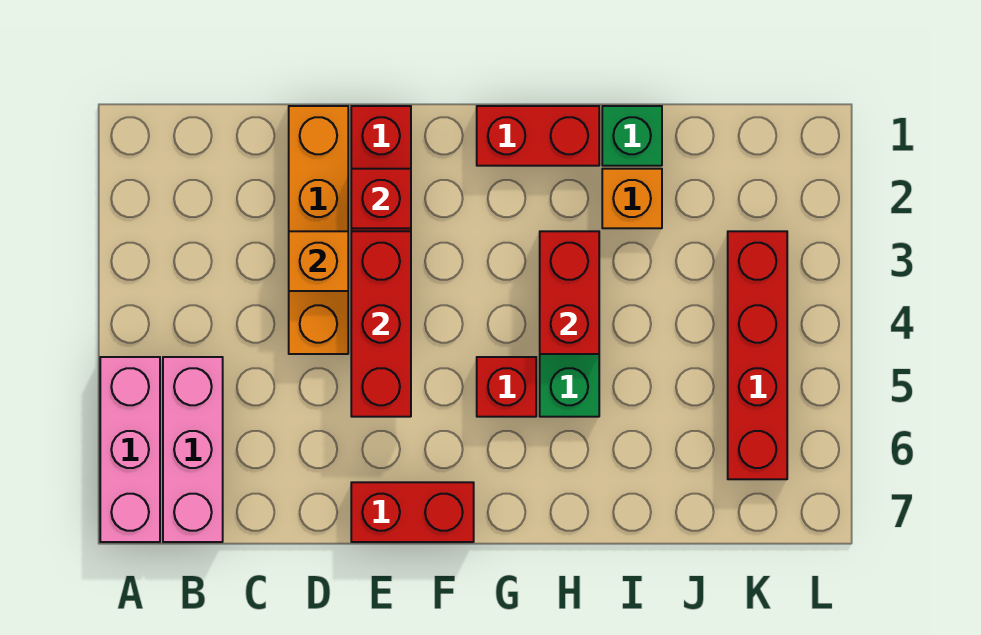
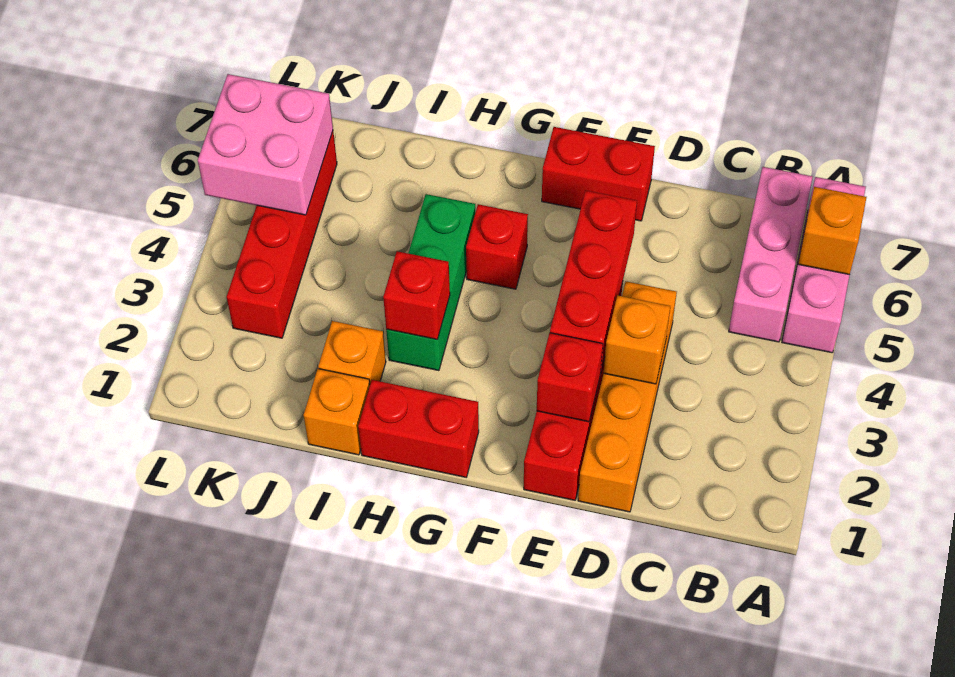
none -> orange 1x1 brick [798,187,867,275]
red 1x2 brick [540,231,599,354] -> red 1x1 brick [383,251,450,340]
green 1x1 brick [602,106,662,166] -> orange 1x1 brick [304,369,370,455]
none -> pink 2x2 brick [198,74,333,215]

